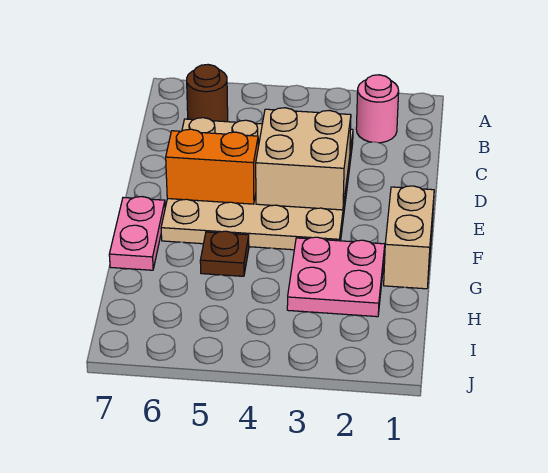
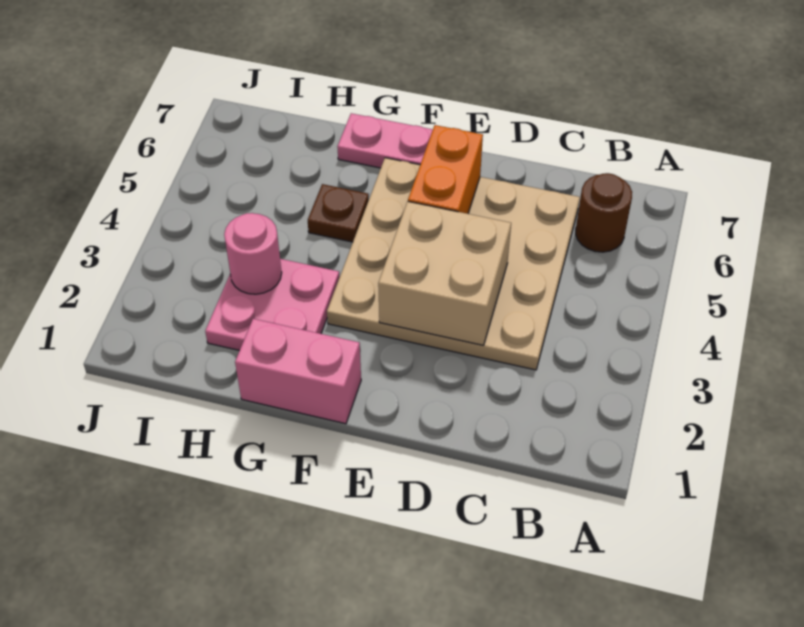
pink 1x1 round brick [356,75,399,143] -> pink 1x1 round brick moved to [224,213,282,294]
tan 1x2 brick [384,186,434,289] -> pink 1x2 brick [235,319,361,424]

